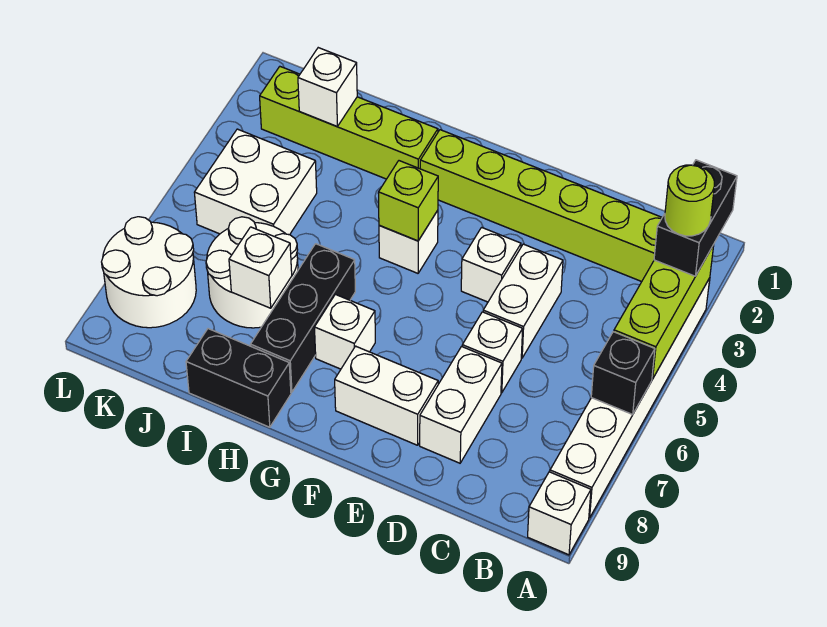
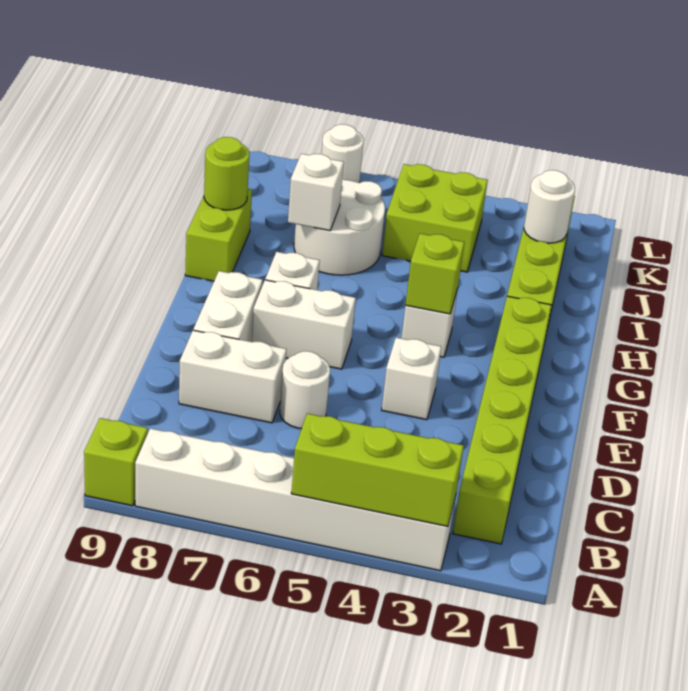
black 1x2 brick [654,160,737,276] -> none
lime 1x1 round brick [665,165,714,236] -> lime 1x1 round brick moved to [204,137,249,210]
black 1x1 brick [591,332,655,415] -> none
white 1x1 brick [528,472,591,555] -> lime 1x1 brick [84,418,148,506]
white 1x2 brick [483,244,563,358] -> white 1x2 brick moved to [252,280,356,369]
white 1x1 brick [462,312,523,393] -> white 1x1 round brick [280,351,330,429]
black 1x3 brick [251,244,355,392] -> none
black 1x2 brick [186,329,291,427] -> lime 1x2 brick [185,189,252,281]
white 1x1 brick [298,48,357,126] -> white 1x1 round brick [524,170,575,243]
white 2x2 brick [194,129,317,235] -> lime 2x2 brick [382,164,488,272]
white 2x2 round brick [102,217,196,328] -> white 1x1 round brick [322,124,364,183]

